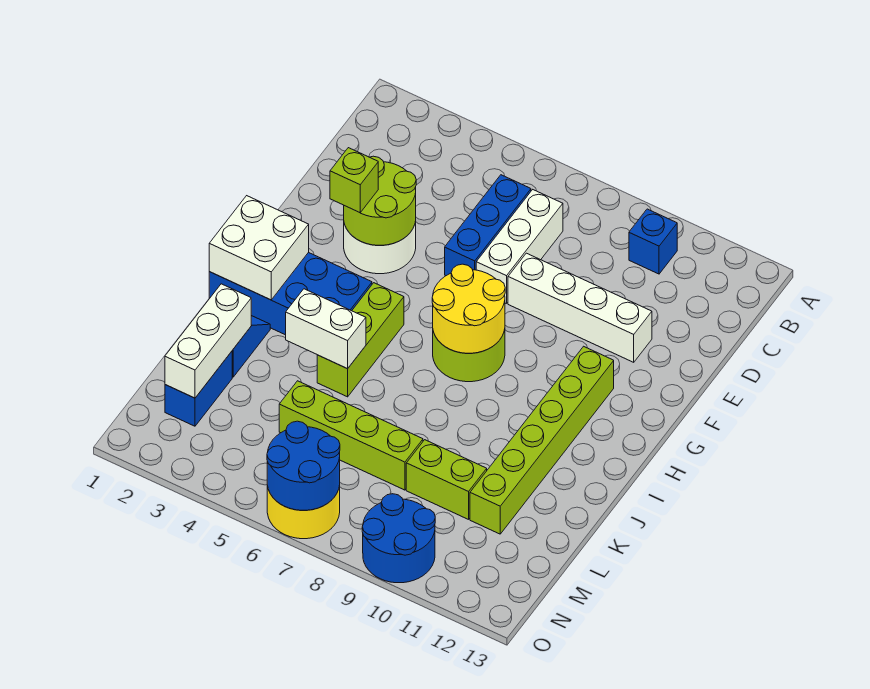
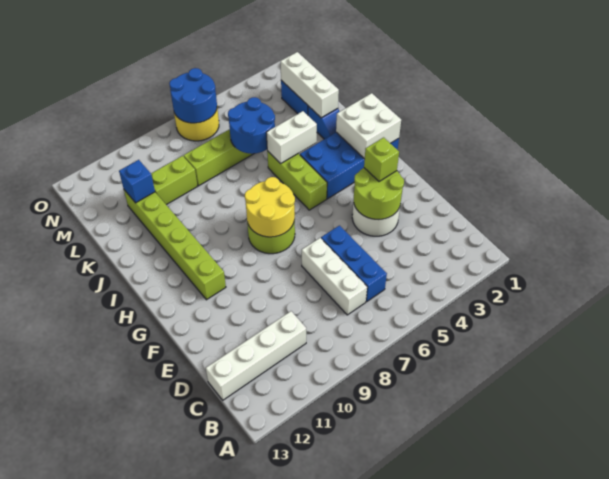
blue 1x1 brick [629,209,677,274] -> blue 1x1 brick moved to [119,160,155,203]
white 1x4 brick [508,253,652,362] -> white 1x4 brick moved to [206,311,306,400]
blue 2x2 round brick [362,494,435,583] -> blue 2x2 round brick moved to [228,97,275,154]

